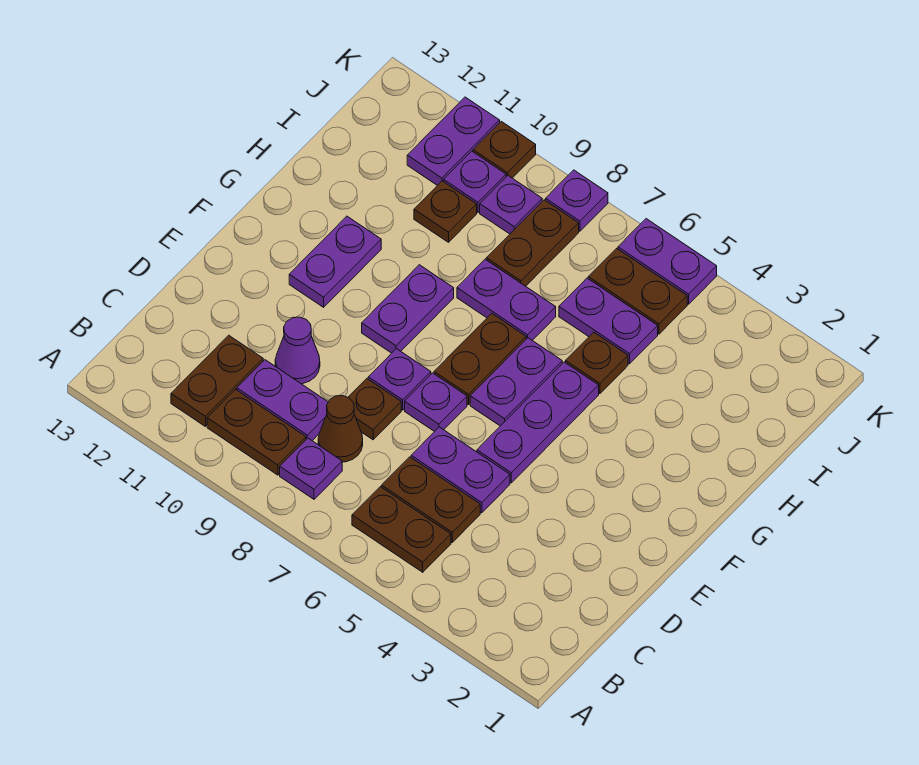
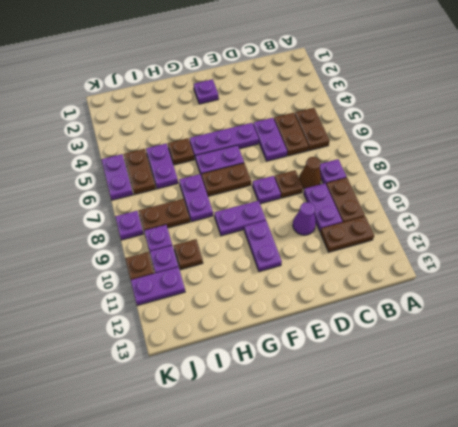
purple 1x1 plate [405,373,467,432] -> purple 1x1 plate moved to [194,79,219,104]
purple 1x2 plate [289,216,381,307] -> purple 1x2 plate turned to [244,221,282,272]

